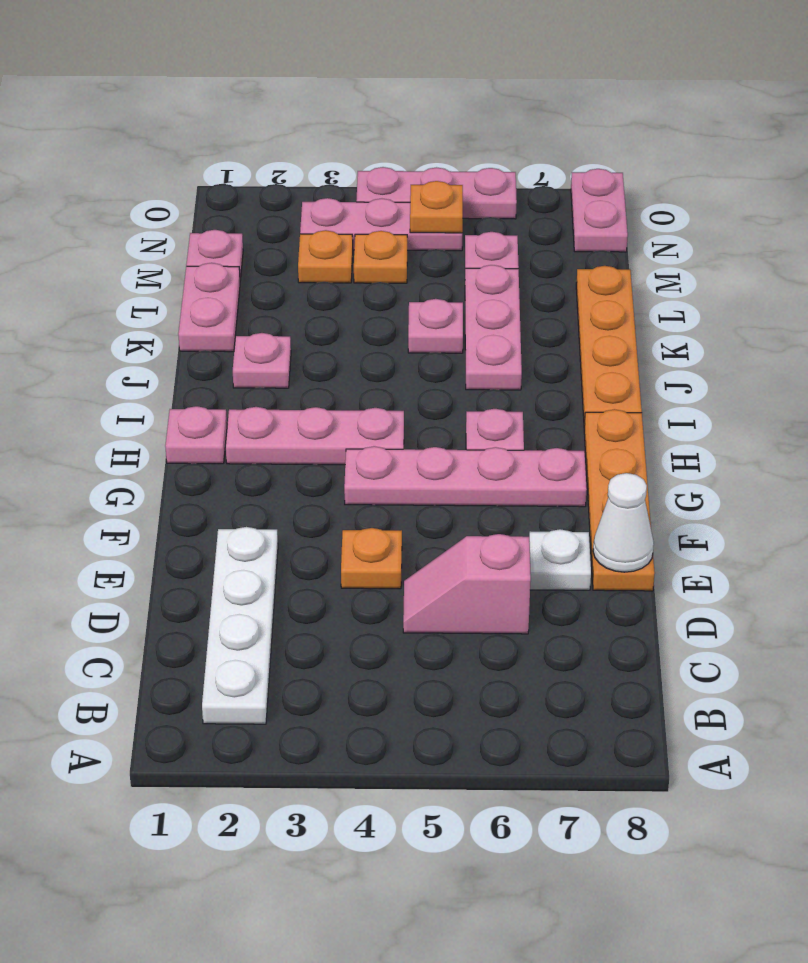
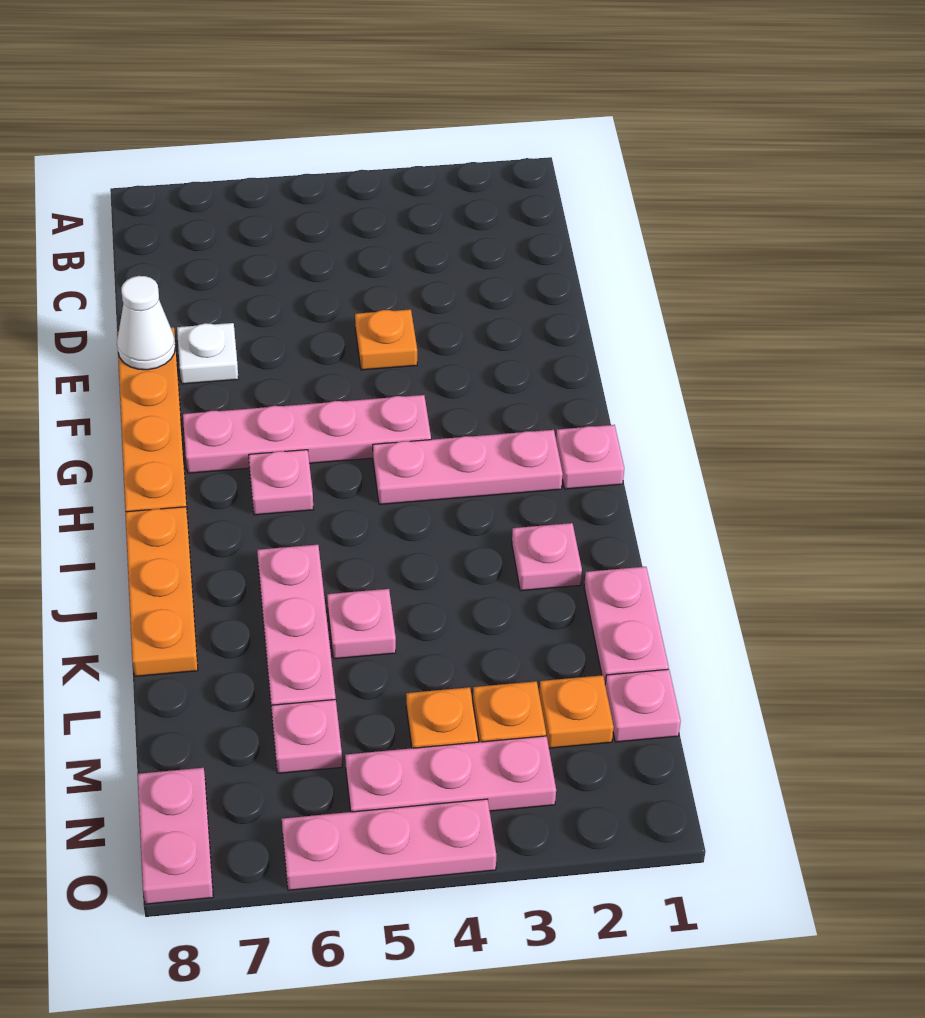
white 1x4 plate [202,527,278,724] -> none
pink 1x2 slope [403,534,531,634] -> none
orange 1x4 plate [576,266,642,425] -> orange 1x3 plate [125,507,198,676]
orange 1x1 plate [410,181,463,233] -> orange 1x1 plate moved to [539,675,614,748]

